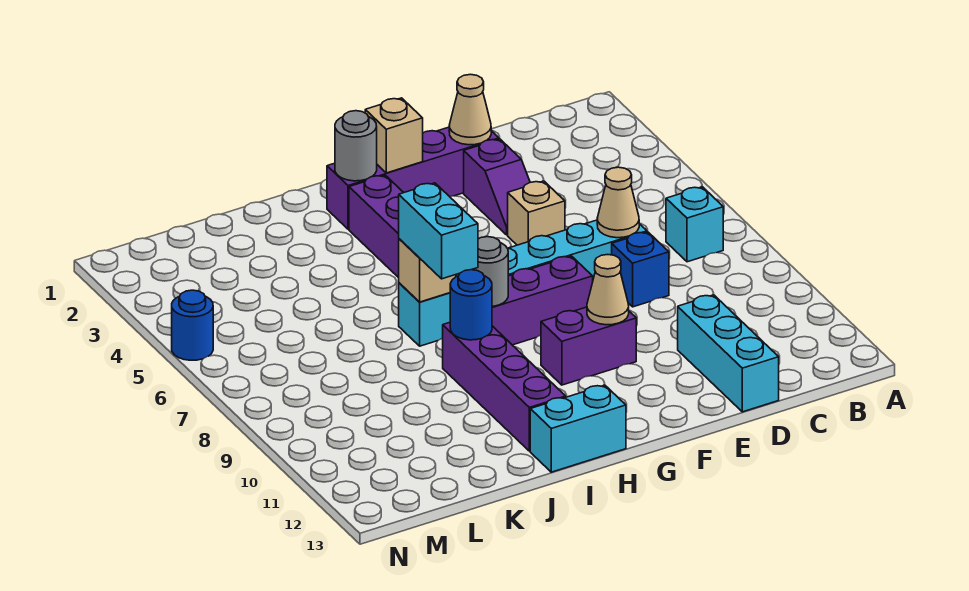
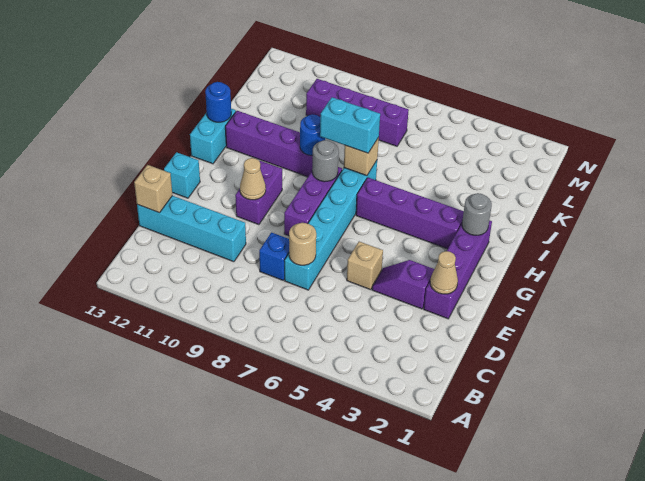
cyan 1x1 brick [666,187,723,262] -> cyan 1x1 brick moved to [164,152,200,198]
tan 1x1 cone [597,167,639,238] -> tan 1x1 round brick [289,223,316,265]
cyan 1x3 brick [678,295,779,412] -> cyan 1x4 brick [137,196,246,262]
tan 1x1 brick [365,98,423,173] -> tan 1x1 brick moved to [134,165,173,213]
none -> purple 1x4 brick [306,79,409,146]
blue 1x1 round brick [172,290,213,360] -> blue 1x1 round brick moved to [205,82,231,122]

